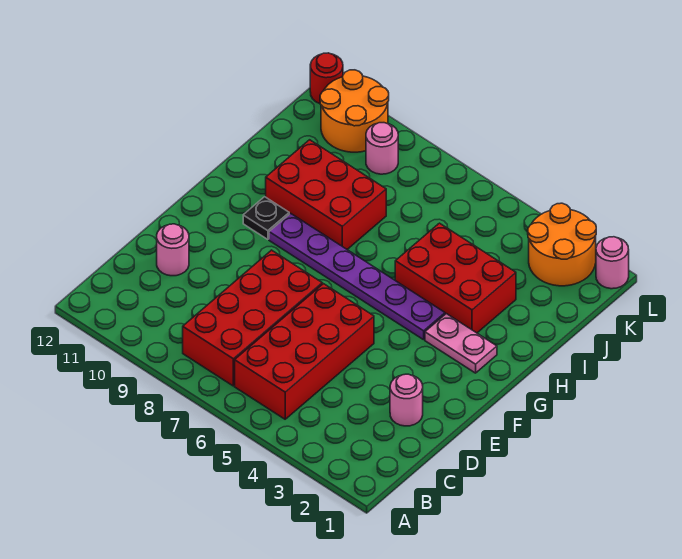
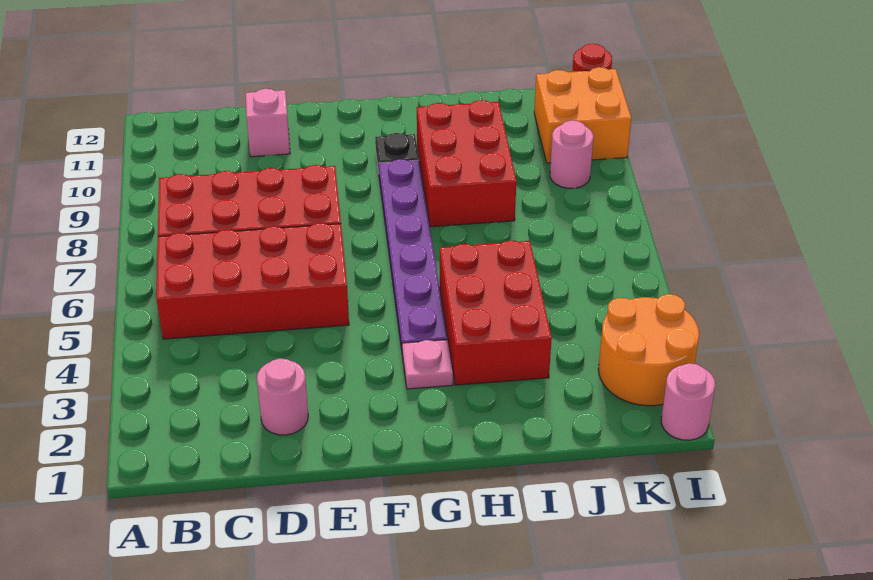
pink 1x1 round brick [157,224,189,276] -> pink 1x1 brick [245,89,290,157]
pink 1x2 plate [425,314,497,373] -> pink 1x1 plate [402,340,453,389]
orange 2x2 round brick [320,70,389,152] -> orange 2x2 brick [534,67,631,163]

